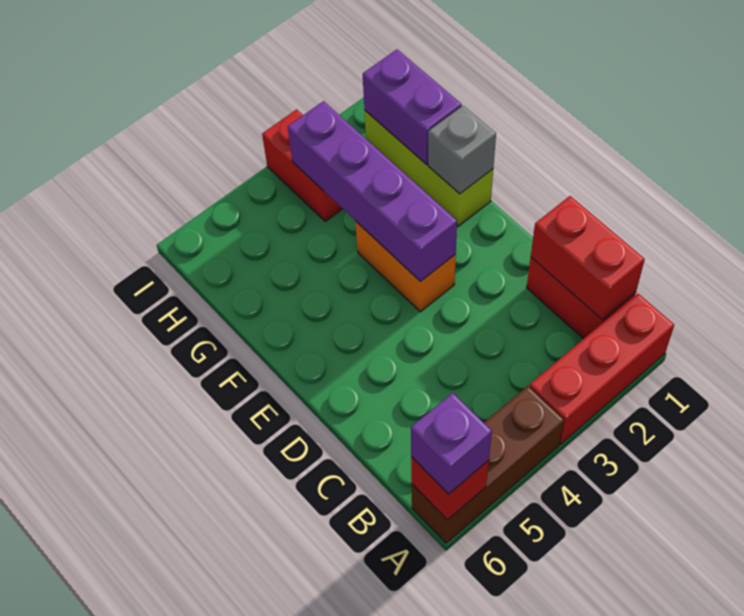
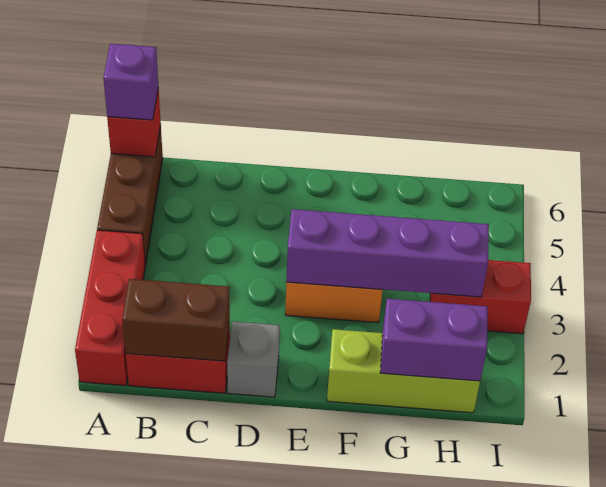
red 1x2 brick [531,196,645,320] -> brown 1x2 brick [122,279,230,361]
grey 1x1 brick [428,105,496,194] -> grey 1x1 brick moved to [227,321,280,397]

